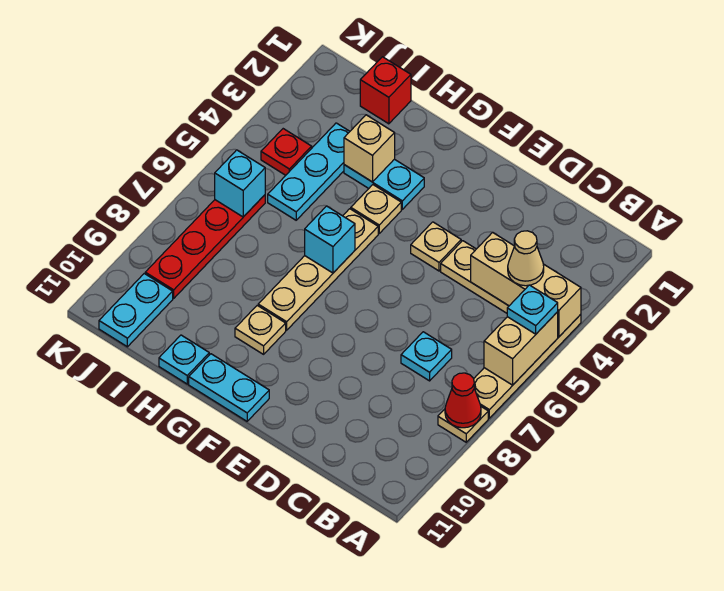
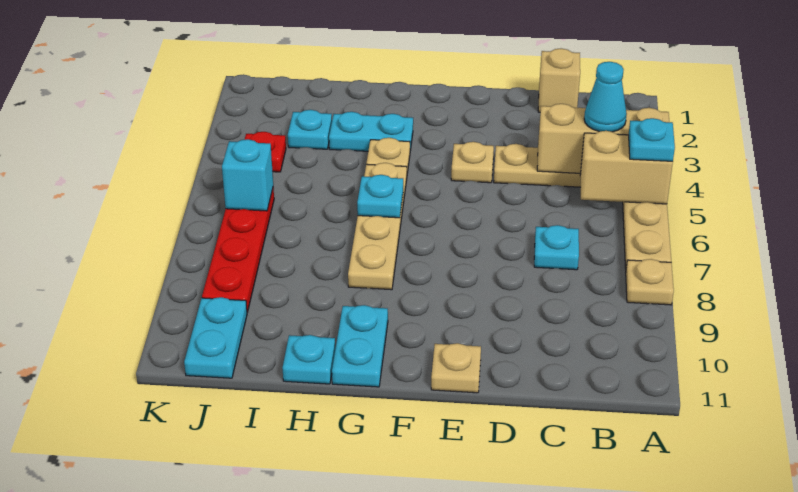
tan 1x2 brick [484,312,558,385] -> tan 1x2 brick turned to [580,131,673,204]
red 1x1 cone [445,373,481,428] -> none
tan 1x1 cone [508,231,544,286] -> cyan 1x1 cone [584,62,627,132]
cyan 1x2 plate [189,354,269,421] -> cyan 1x2 plate turned to [332,305,388,387]
cyan 1x1 brick [305,206,355,273] -> cyan 1x1 plate [357,175,403,218]
tan 1x1 plate [235,305,286,354] -> tan 1x1 plate moved to [431,343,481,393]
tan 1x1 brick [344,115,395,182] -> tan 1x1 brick moved to [538,48,580,112]
red 1x1 brick [360,57,411,124] -> none
cyan 1x3 plate [268,123,350,220] -> cyan 1x1 plate [288,110,332,149]

